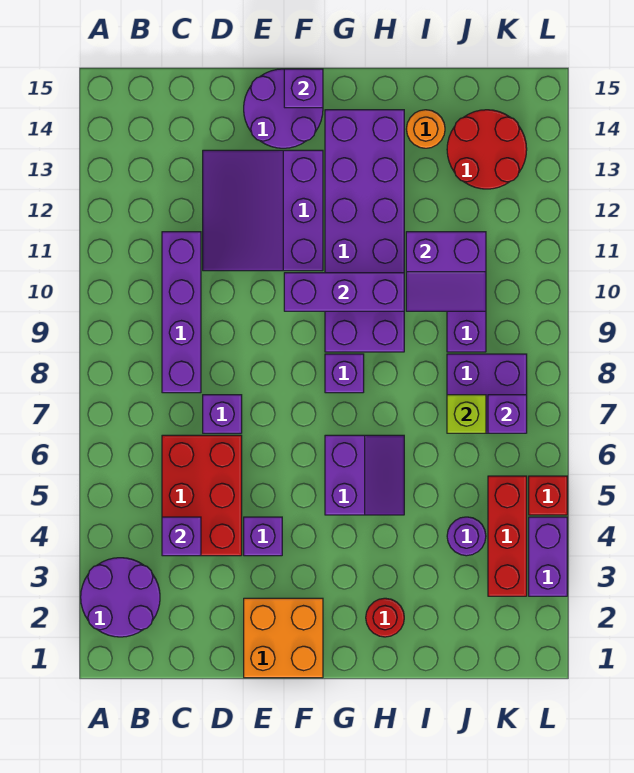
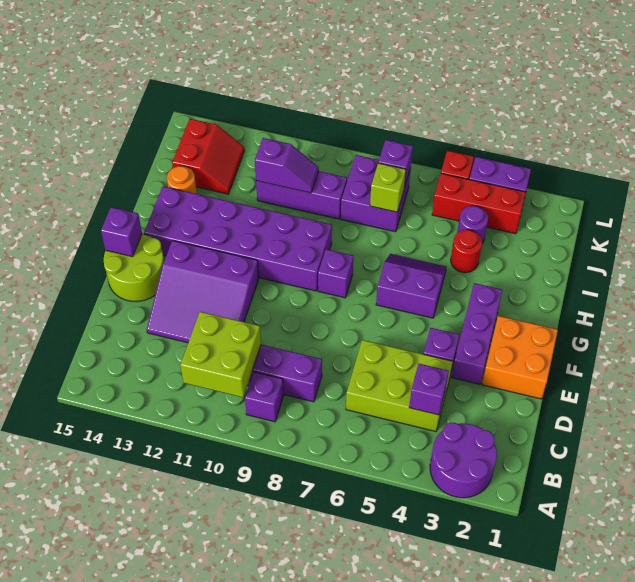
none -> lime 2x2 brick [180,312,261,397]
red 2x3 brick [162,435,242,556] -> lime 2x3 brick [346,340,453,431]
purple 1x1 brick [203,395,242,433] -> purple 1x1 brick moved to [245,372,284,422]
purple 2x2 round brick [244,69,323,148] -> lime 2x2 round brick [104,234,164,302]
purple 1x3 brick [284,273,404,311] -> purple 1x3 brick moved to [452,283,502,384]
red 1x1 round brick [366,598,404,637] -> red 1x1 round brick moved to [451,230,482,273]
purple 2x2 slope [406,232,486,311] -> purple 1x2 slope [255,138,319,193]
red 2x2 round brick [447,110,527,189] -> red 2x2 slope [172,119,245,194]

